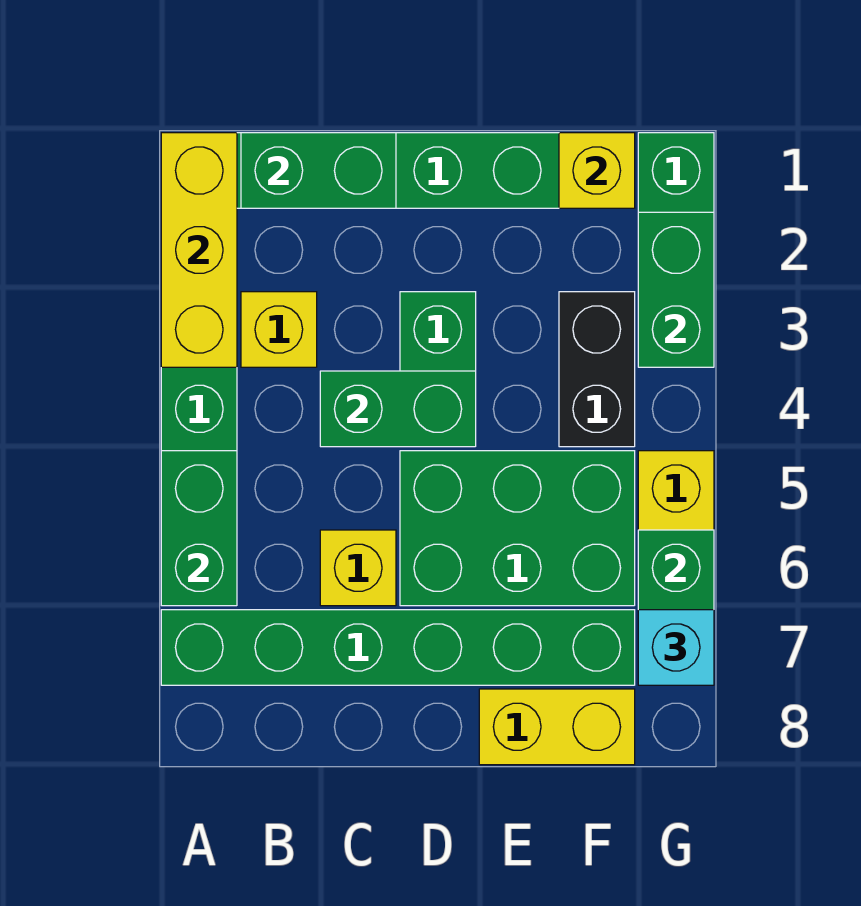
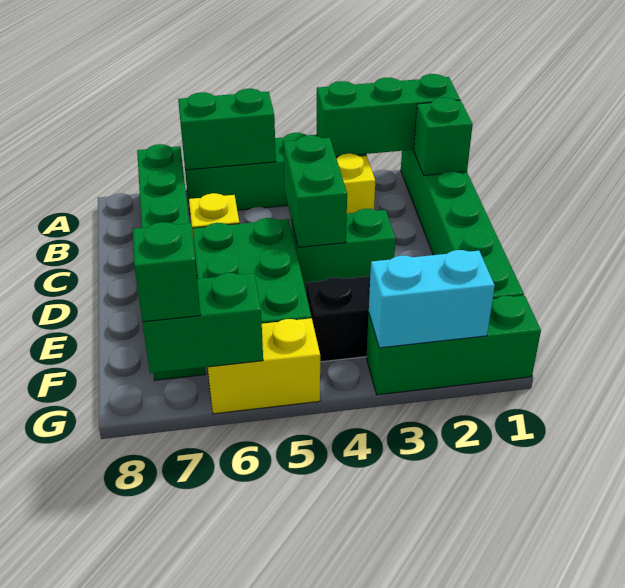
yellow 1x3 brick [161,133,237,367] -> green 1x3 brick [317,74,460,157]
green 1x2 brick [241,133,396,208] -> green 1x1 brick [414,98,473,175]
yellow 1x2 brick [479,689,635,765] -> none
yellow 1x1 brick [559,133,635,208] -> none
green 1x2 brick [638,212,714,367] -> cyan 1x2 brick [369,250,495,348]
cyan 1x1 brick [638,610,714,685] -> green 1x1 brick [132,222,201,322]

